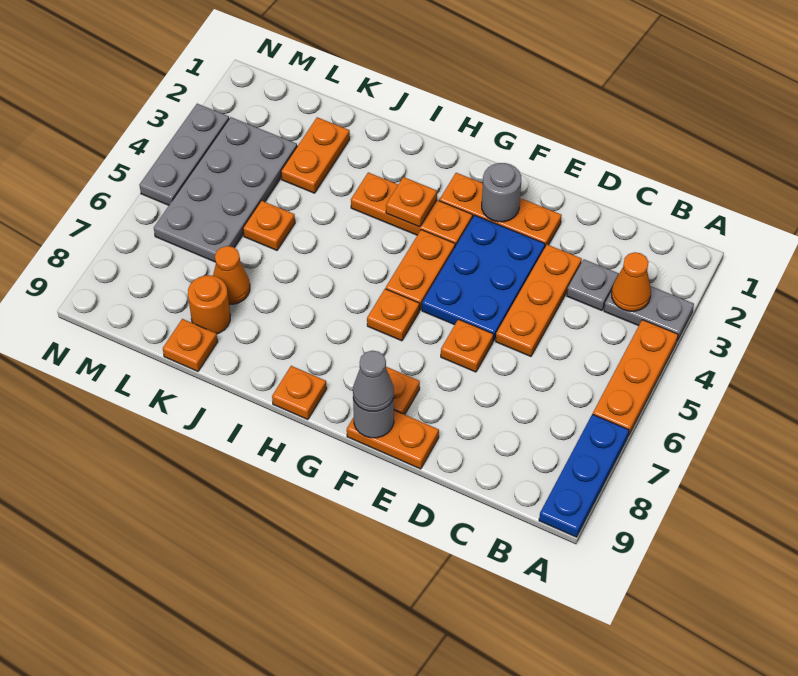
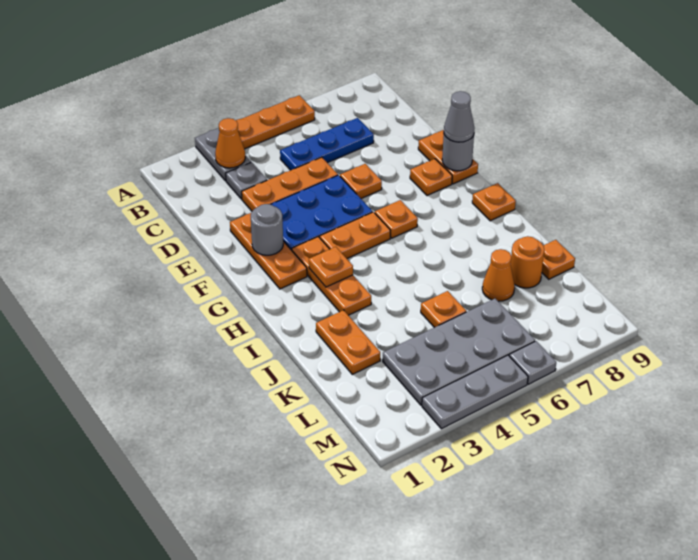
blue 1x3 plate [539,414,629,537] -> blue 1x3 plate moved to [280,118,374,170]
orange 1x2 plate [281,117,350,193] -> orange 1x2 plate turned to [316,310,380,374]
none -> grey 1x1 plate [509,341,556,384]

